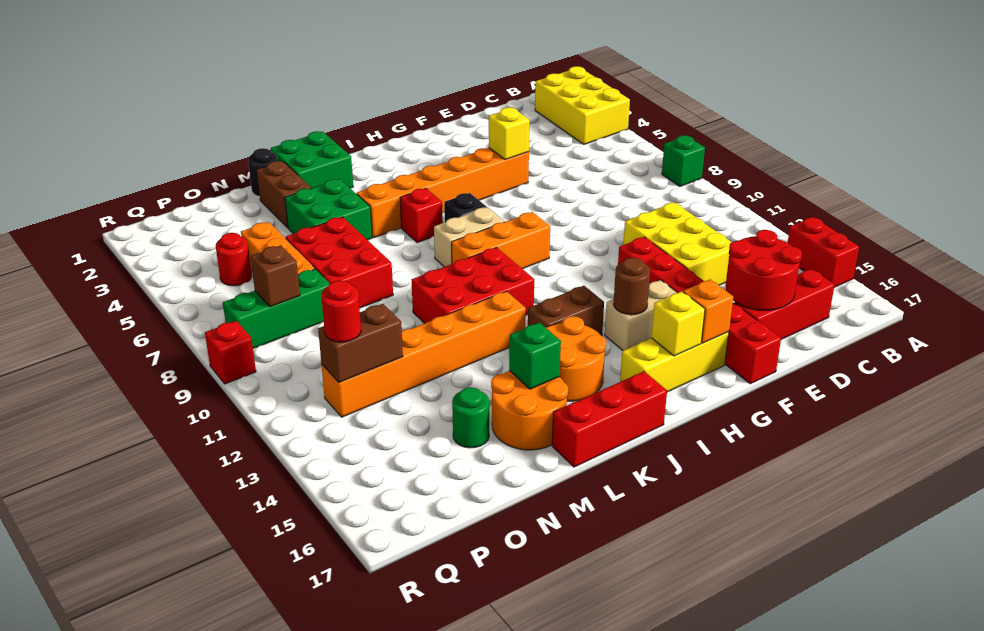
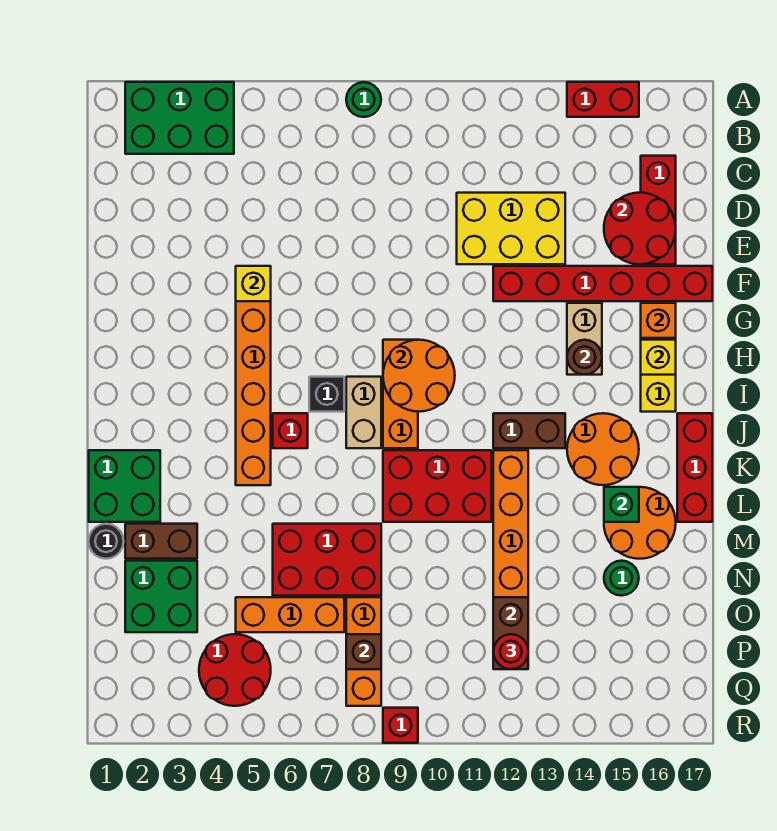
yellow 2x3 brick [535,66,630,144] -> green 2x3 brick [125,82,234,154]
green 1x1 brick [662,135,705,186] -> green 1x1 round brick [346,82,381,117]
none -> orange 2x2 round brick [383,340,455,412]
brown 1x2 brick [528,286,604,336] -> brown 1x2 brick turned to [493,413,565,448]
red 2x3 brick [412,247,534,323] -> red 2x3 brick turned to [383,450,492,522]
green 2x2 brick [285,179,372,240] -> green 2x2 brick moved to [125,561,197,632]
green 1x3 brick [223,269,330,348] -> orange 1x3 brick [346,597,381,706]
red 1x1 round brick [216,233,252,286] -> red 2x2 round brick [199,634,271,706]

